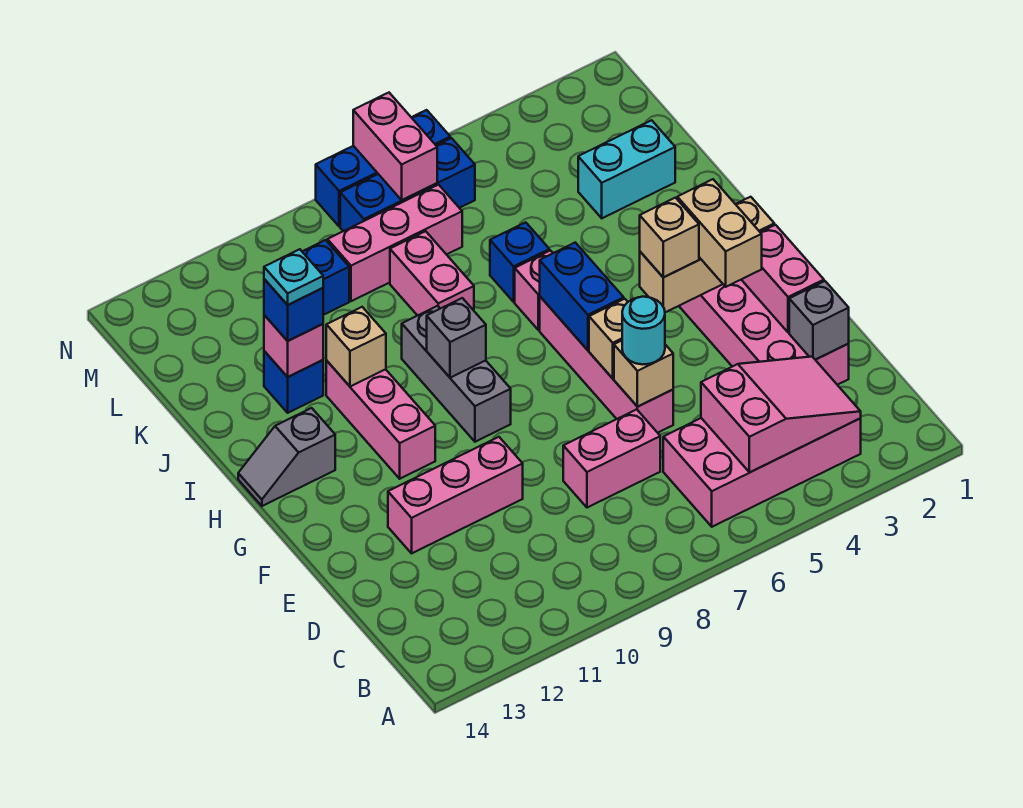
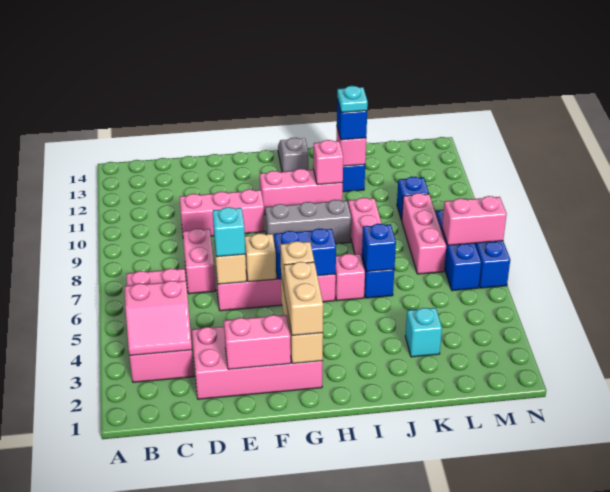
pink 2x3 slope [701,357,861,472] -> pink 2x2 slope [125,281,192,356]
grey 1x1 brick [789,281,849,360] -> none
cyan 1x1 round brick [622,297,665,365] -> cyan 1x1 brick [213,207,245,257]
pink 1x3 brick [388,437,523,553] -> pink 1x3 brick turned to [180,189,265,236]
tan 1x2 brick [677,179,762,287] -> tan 1x2 brick turned to [284,262,323,336]
grey 1x1 brick [427,298,486,378] -> none
tan 1x1 brick [326,307,386,387] -> pink 1x1 brick [313,140,343,185]
none -> blue 1x1 brick [362,224,396,272]
pink 1x2 brick [390,231,474,316] -> pink 1x2 brick turned to [348,198,382,257]
cyan 1x2 brick [578,120,675,218] -> cyan 1x1 brick [405,308,442,357]

